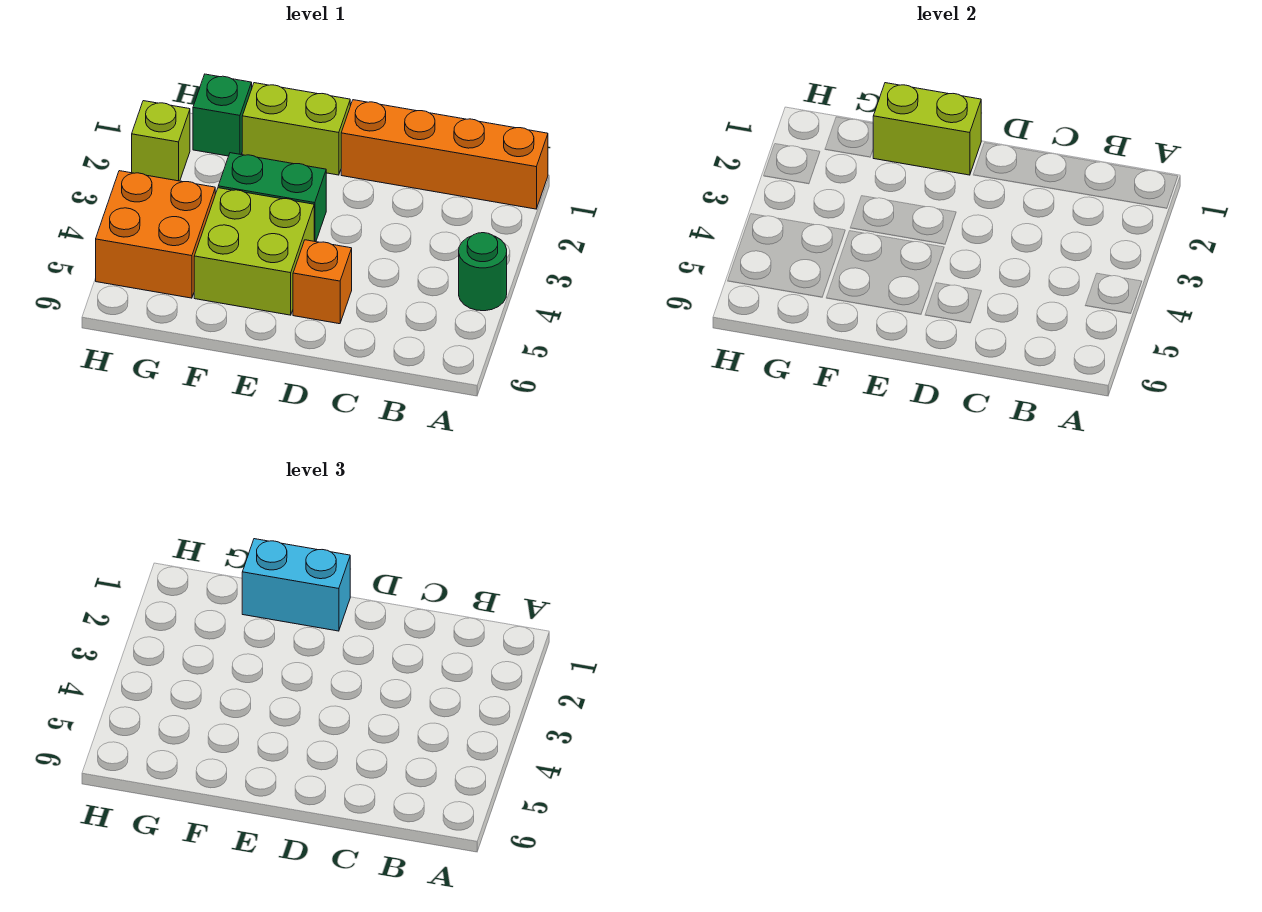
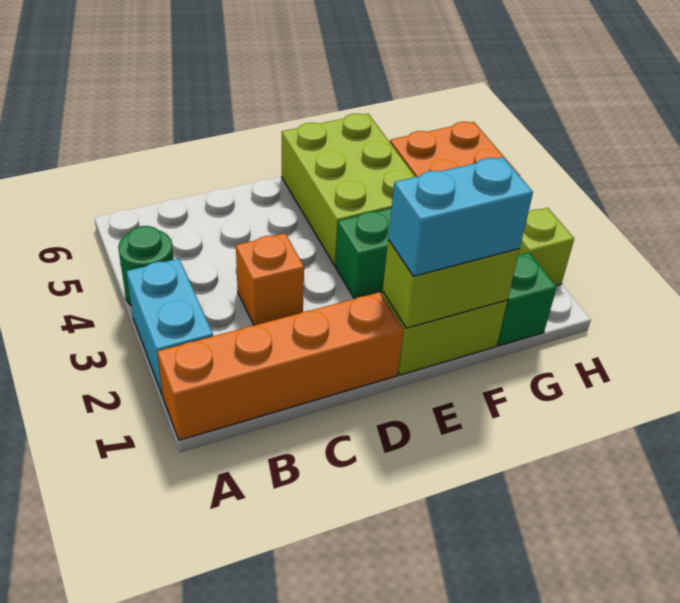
none -> cyan 1x2 brick [126,259,213,396]
orange 1x1 brick [293,240,352,324] -> orange 1x1 brick moved to [236,233,304,325]
lime 2x2 brick [194,188,314,315] -> lime 2x3 brick [282,114,415,265]

